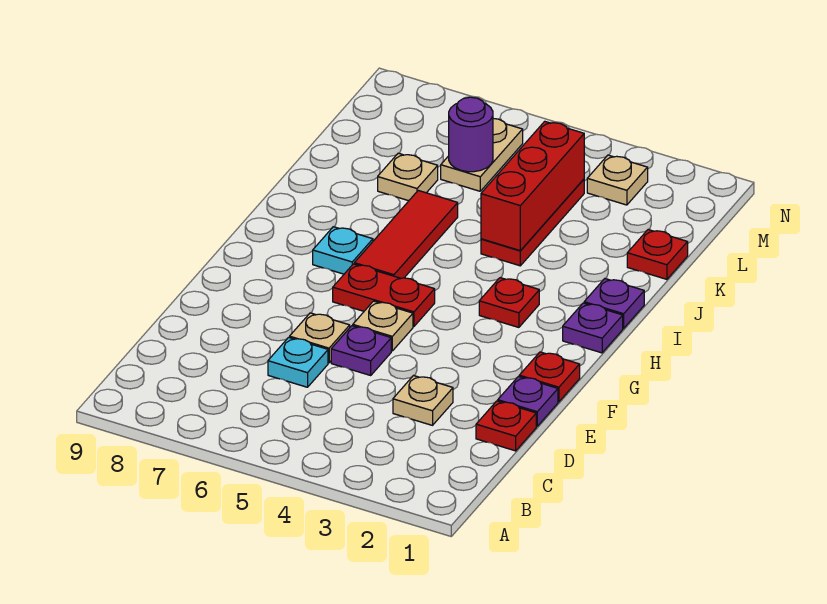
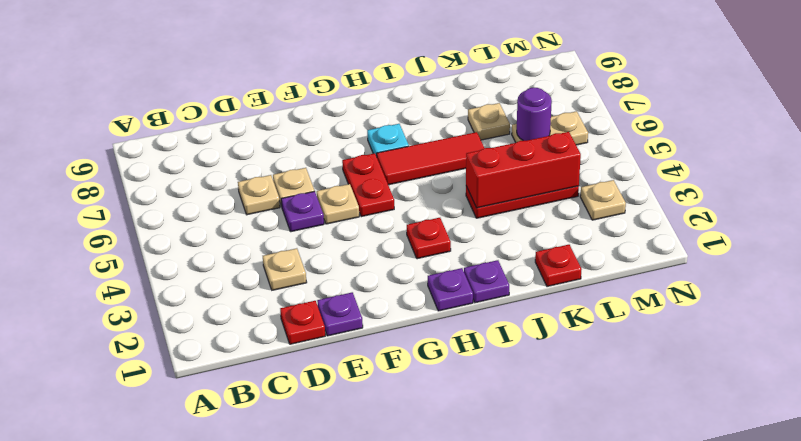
cyan 1x1 plate [268,337,328,387] -> tan 1x1 plate [238,175,280,215]
red 1x1 plate [519,352,580,402] -> none

